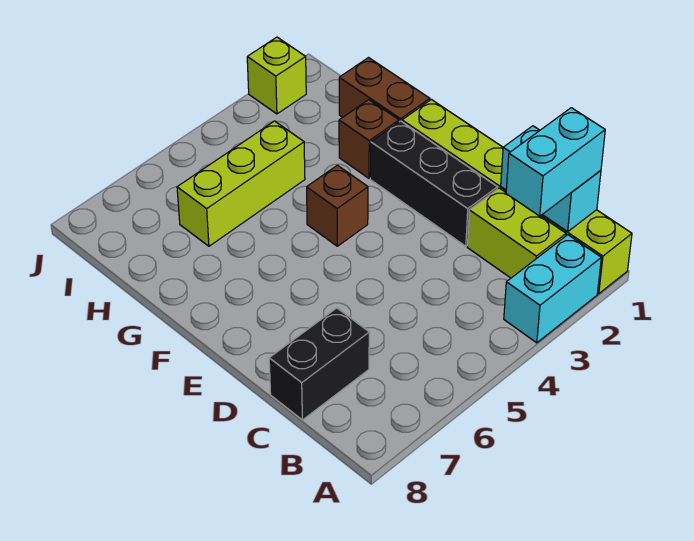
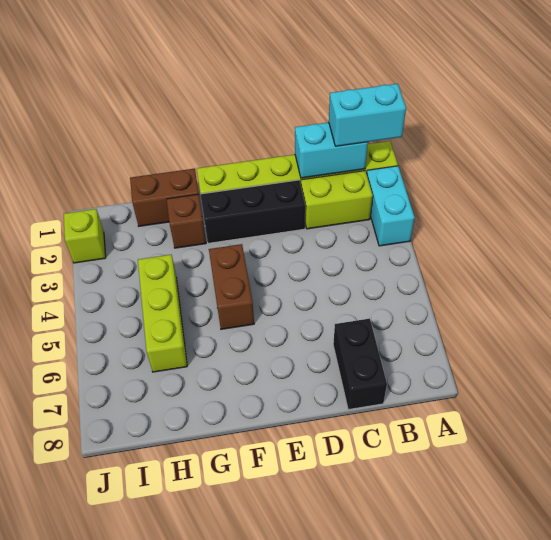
cyan 1x2 brick [506,108,605,216] -> cyan 1x2 brick turned to [329,84,406,146]
brown 1x1 brick [307,165,368,246] -> brown 1x2 brick [209,244,254,329]

